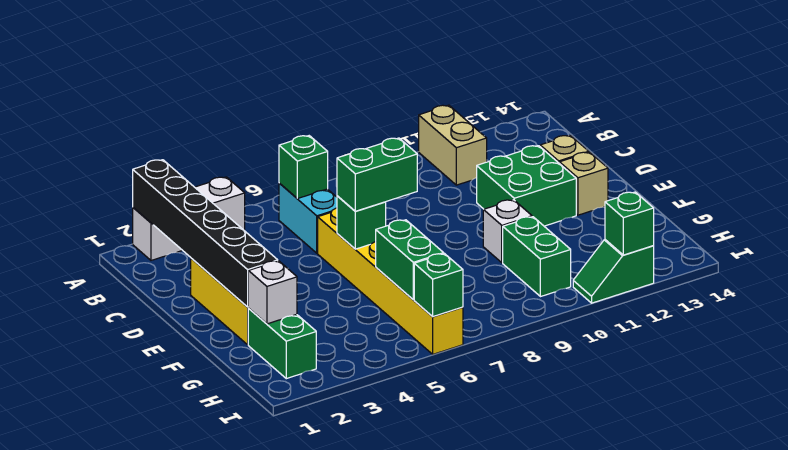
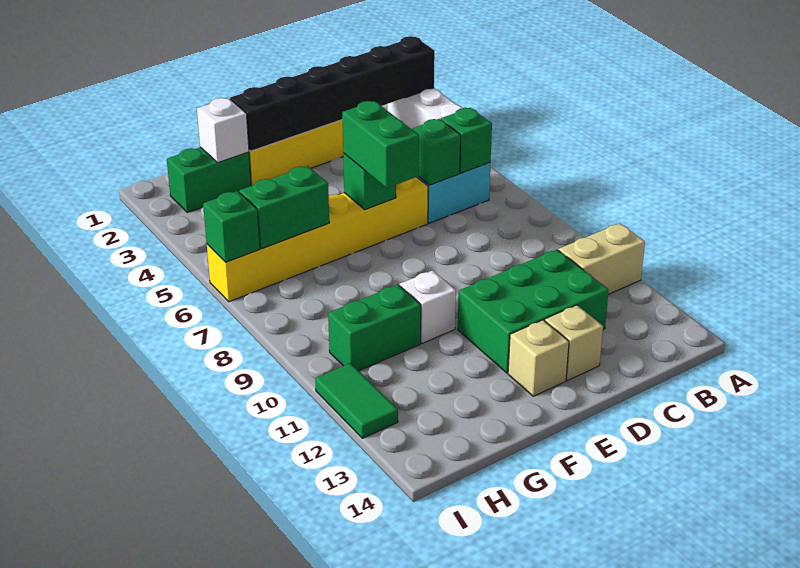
green 2x2 brick [477,146,576,226] -> green 2x3 brick [458,250,609,373]
green 1x2 slope [573,240,654,303] -> green 1x2 tile [315,363,398,438]
green 1x1 brick [605,192,654,255] -> green 1x1 brick moved to [412,119,461,185]

